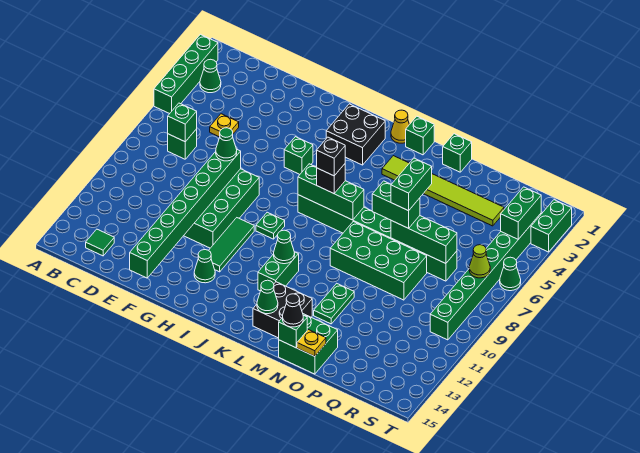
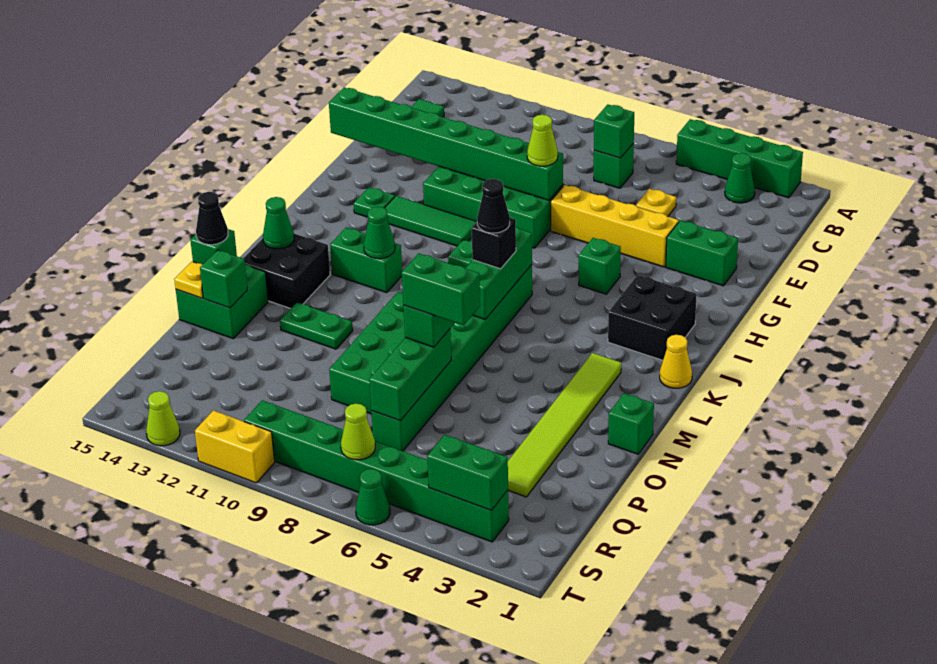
none -> yellow 1x4 brick [551,185,679,267]
green 1x1 cone [216,128,237,161] -> lime 1x1 cone [527,115,558,166]
green 1x1 cone [194,250,215,283] -> green 1x1 plate [354,187,395,217]
black 1x1 brick [316,137,345,176] -> black 1x1 cone [477,179,510,233]
green 1x1 brick [406,116,434,155] -> green 1x1 brick moved to [200,250,247,308]
green 1x2 brick [531,200,572,252] -> green 1x2 brick moved to [666,220,738,286]
none -> yellow 1x2 brick [195,410,275,483]
none -> lime 1x1 cone [146,391,180,446]

